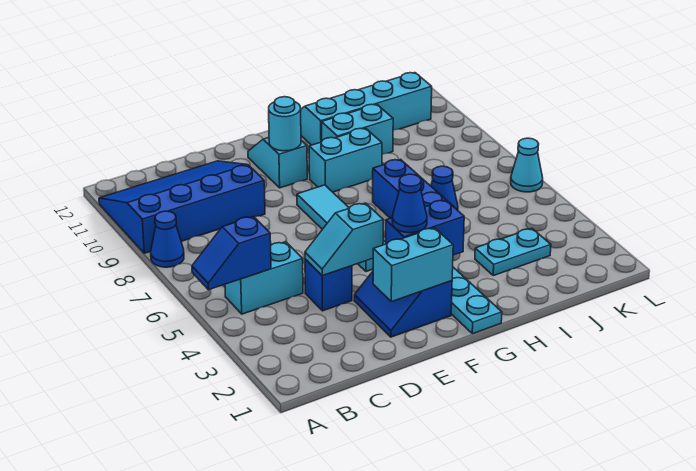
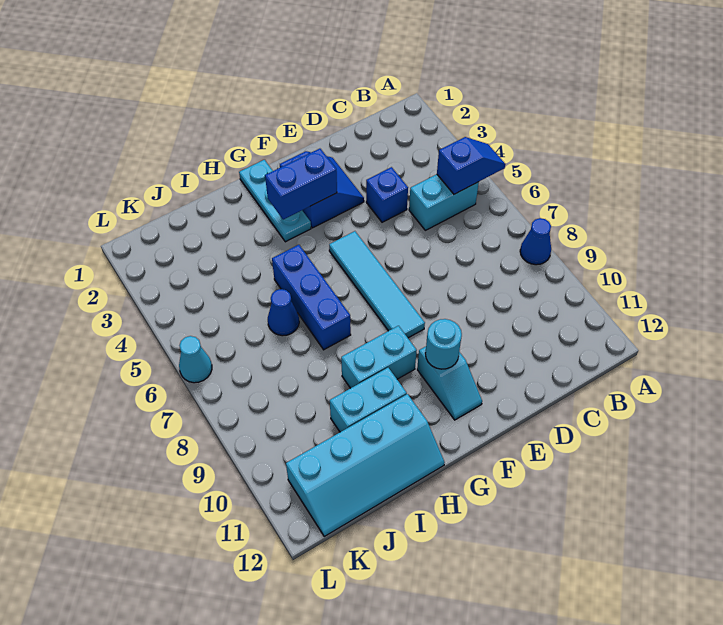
blue 3x4 slope [99,161,265,253] -> none
cyan 1x2 slope [305,203,383,276] -> none
cyan 1x2 brick [373,228,453,302] -> none
blue 1x1 cone [392,174,427,233] -> none
cyan 1x2 plate [475,229,551,276] -> none

